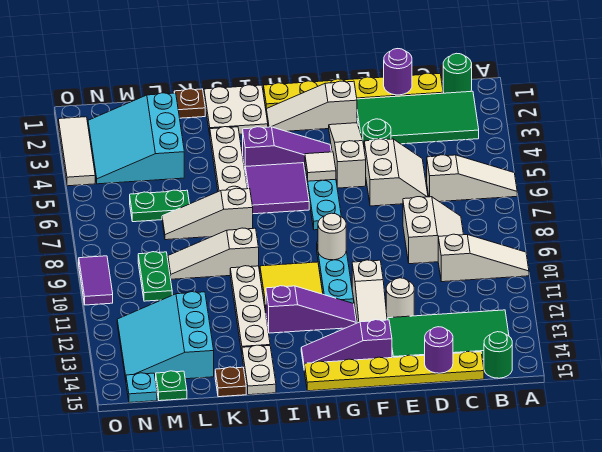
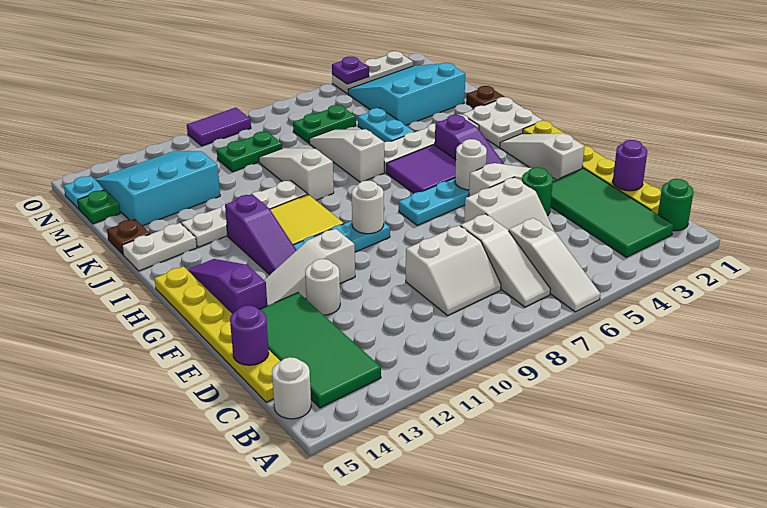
white 1x3 slope [438,234,529,282] -> white 1x3 slope moved to [460,214,550,307]
green 1x1 round brick [484,332,512,378] -> white 1x1 round brick [272,357,311,419]
white 1x1 tile [305,152,336,181] -> white 1x1 round brick [455,139,487,190]
none -> cyan 1x2 plate [358,108,414,142]
green 1x2 plate [130,190,189,222] -> green 1x2 plate turned to [293,105,356,143]
white 1x3 tile [58,117,95,186] -> white 1x3 plate [332,51,413,94]
none -> purple 1x1 plate [332,56,369,84]

